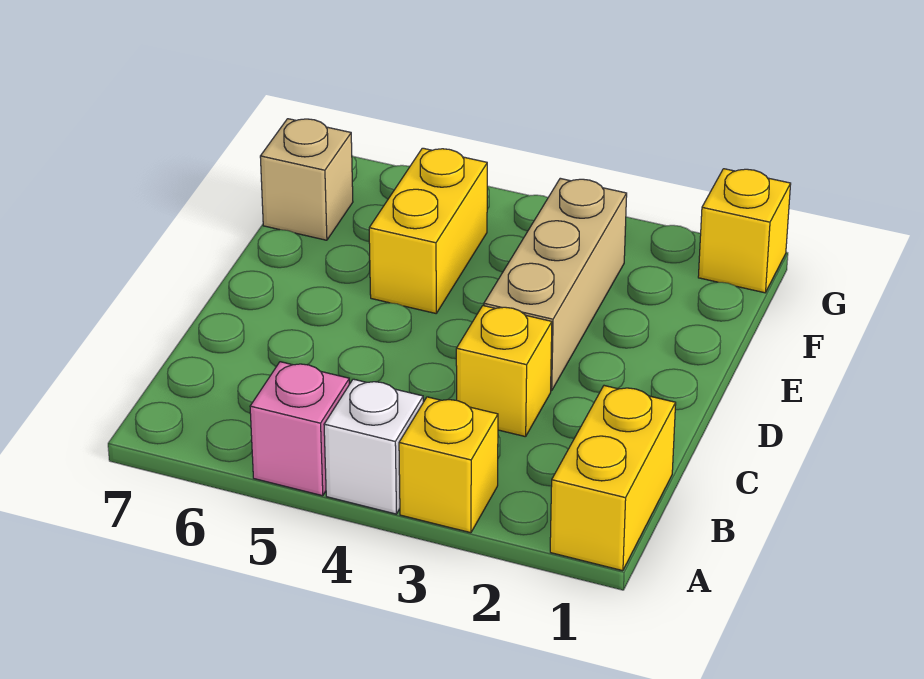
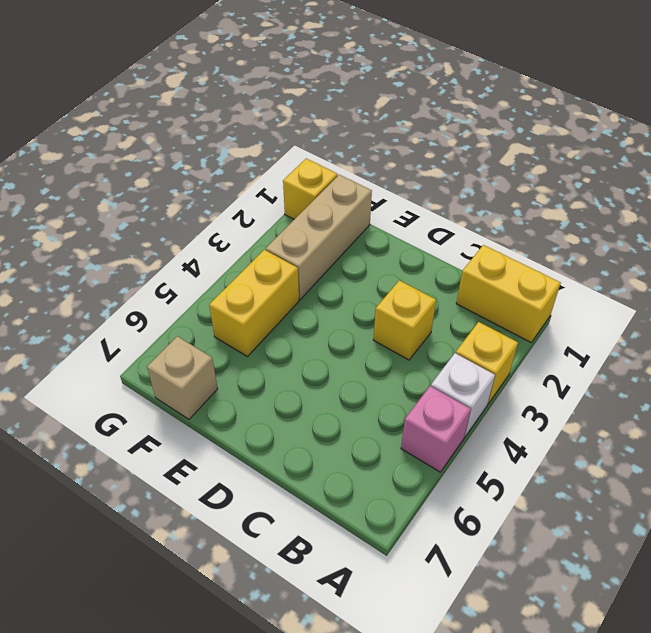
tan 1x3 brick [484,178,627,391] -> tan 1x3 brick turned to [266,175,372,299]
yellow 1x2 brick [369,148,487,313] -> yellow 1x2 brick turned to [209,250,299,356]

